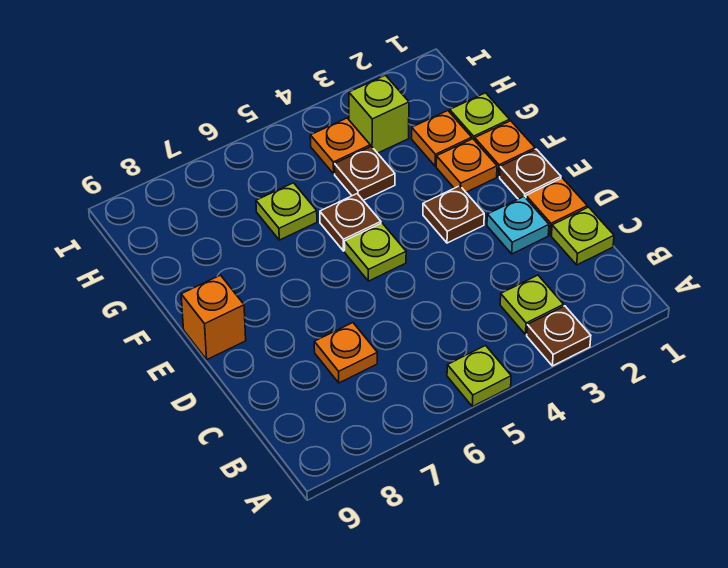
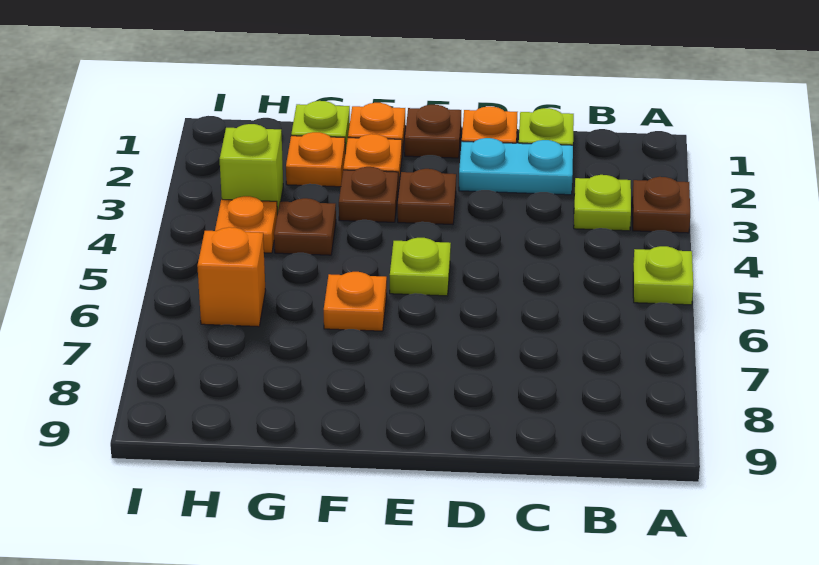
orange 1x1 plate [314,323,377,383] -> orange 1x1 plate moved to [324,272,387,331]
cyan 1x1 plate [487,197,549,254] -> cyan 1x2 plate [459,138,573,195]
orange 1x1 brick [181,275,246,359] -> orange 1x1 brick moved to [197,227,266,327]
brown 1x1 plate [320,194,381,251] -> brown 1x1 plate moved to [339,167,398,222]
lime 1x1 plate [256,183,317,240] -> none

